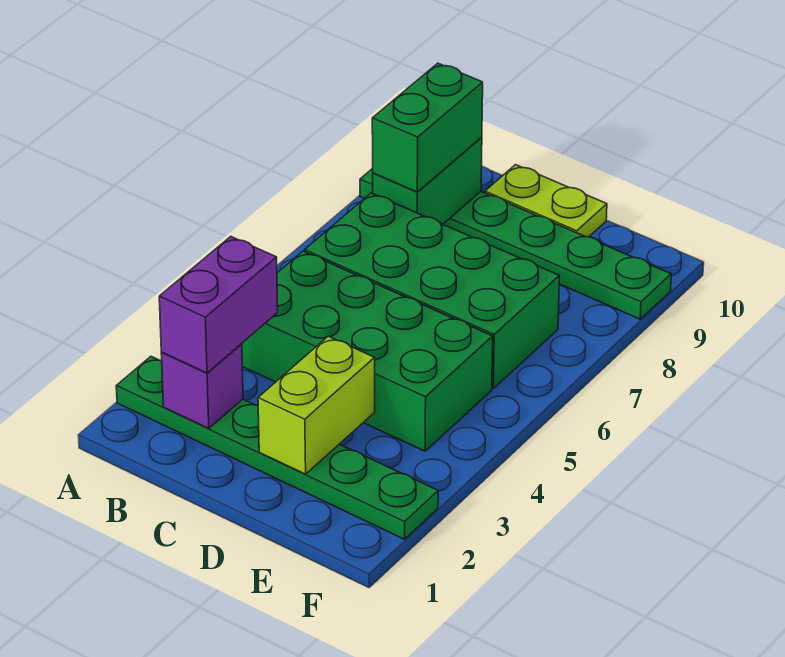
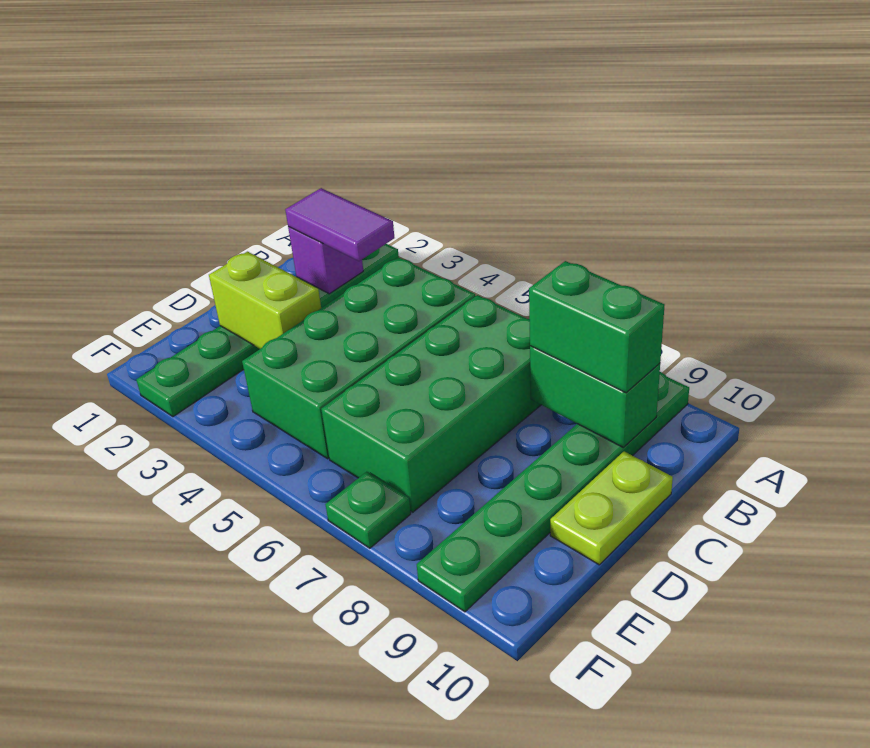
purple 1x2 brick [159,237,278,373] -> purple 1x2 tile [285,188,394,261]
none -> green 1x1 plate [325,472,411,548]

